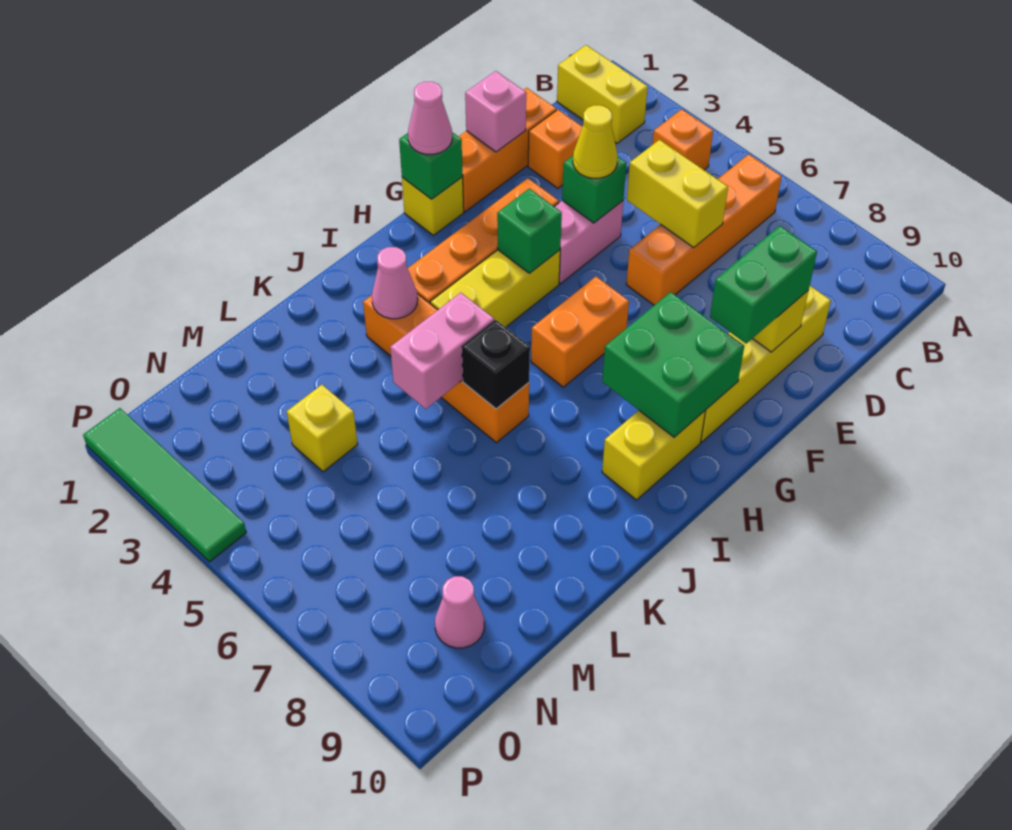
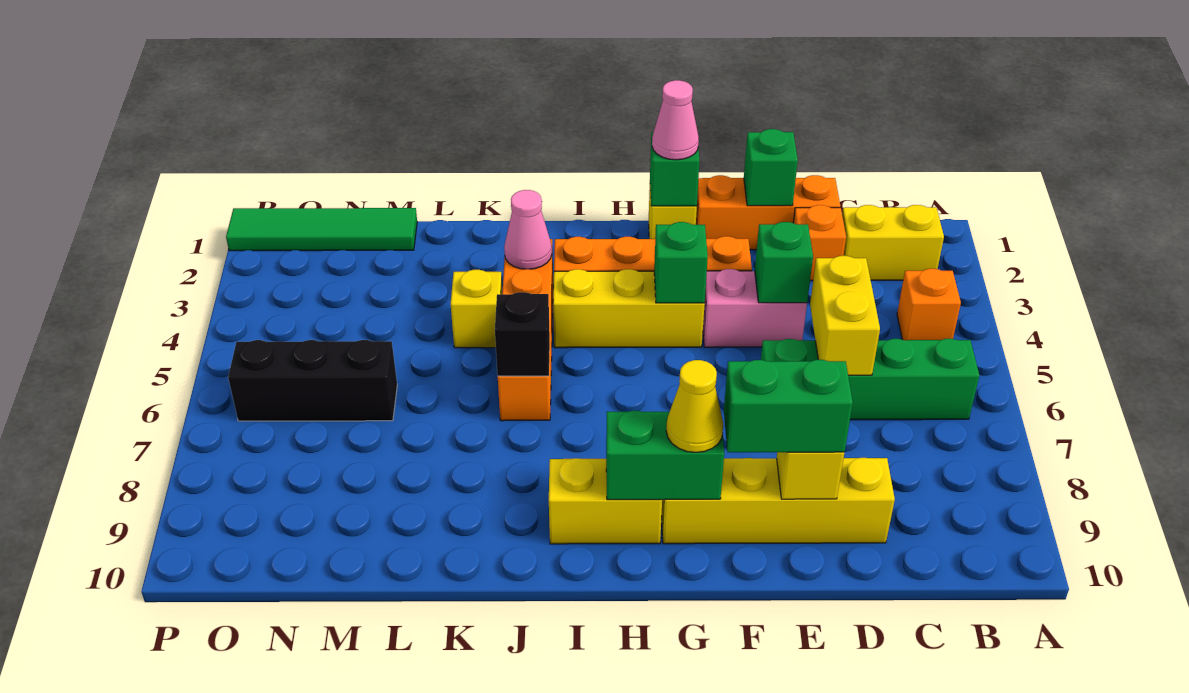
yellow 1x2 brick [557,45,648,143] -> yellow 1x2 brick turned to [842,205,944,280]
orange 1x4 brick [626,154,781,305] -> green 1x4 brick [761,339,979,420]
pink 1x1 brick [465,71,526,152] -> green 1x1 brick [744,129,798,206]
yellow 1x1 cone [573,105,618,178] -> yellow 1x1 cone moved to [666,360,723,452]
orange 1x2 brick [531,277,629,387] -> none
green 2x2 brick [602,292,744,437] -> green 1x2 brick [606,411,724,500]
pink 1x2 brick [390,293,494,409] -> none
yellow 1x1 brick [287,385,358,472] -> yellow 1x1 brick moved to [451,270,502,348]
none -> black 1x3 brick [228,340,397,421]
pink 1x1 cone [435,576,484,648] -> none
green 1x4 tile [83,408,246,562] -> green 1x4 tile turned to [226,208,417,251]

